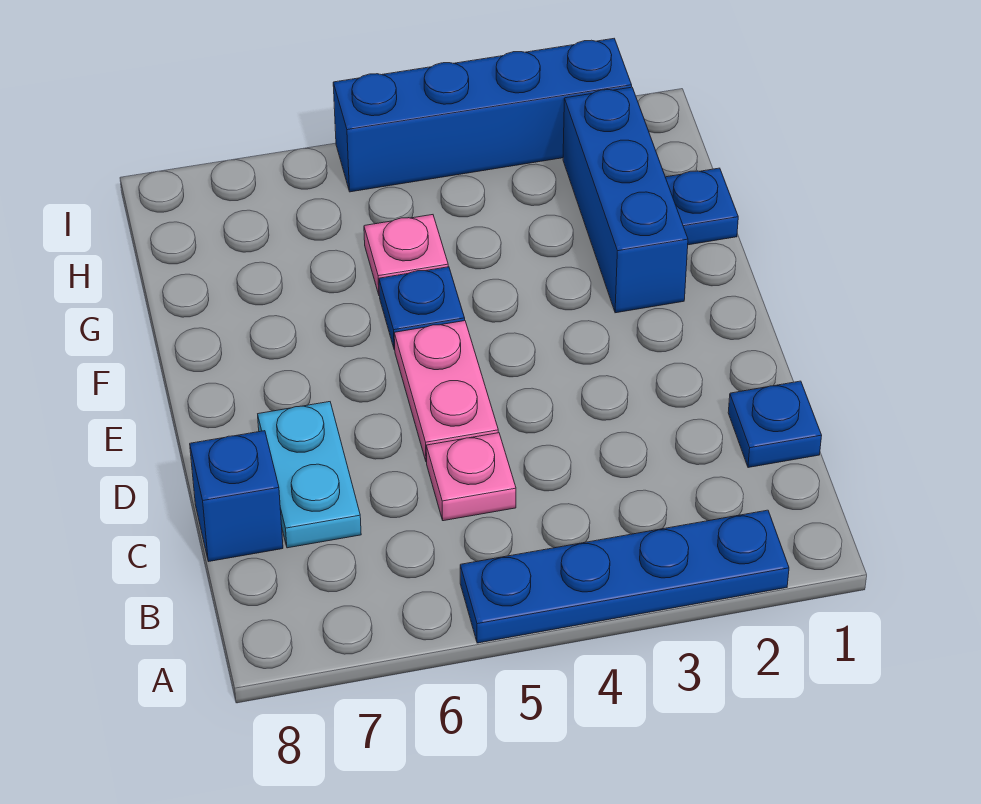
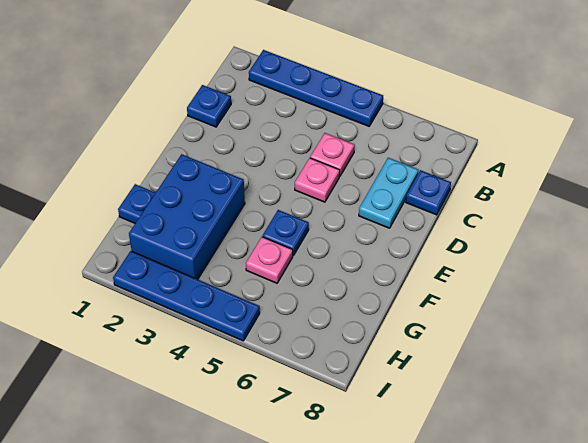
blue 1x1 brick [190,431,283,562] -> blue 1x1 plate [406,170,451,215]
pink 1x2 plate [394,321,498,462] -> pink 1x1 plate [295,158,340,202]
blue 1x3 brick [563,87,688,313] -> blue 2x3 brick [129,154,245,279]
blue 1x4 brick [333,39,632,192] -> blue 1x4 plate [113,251,260,341]

